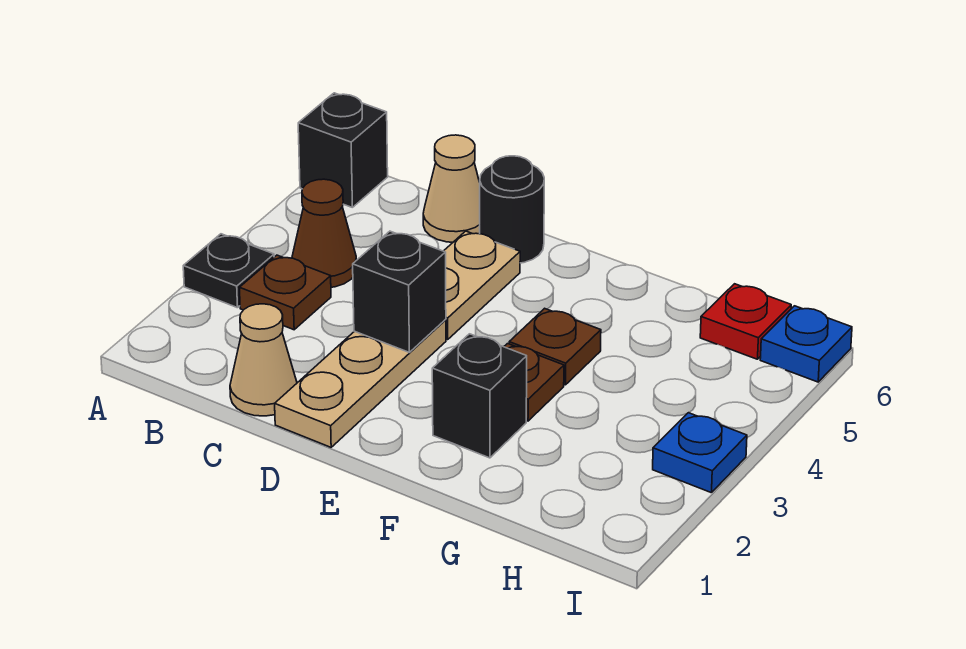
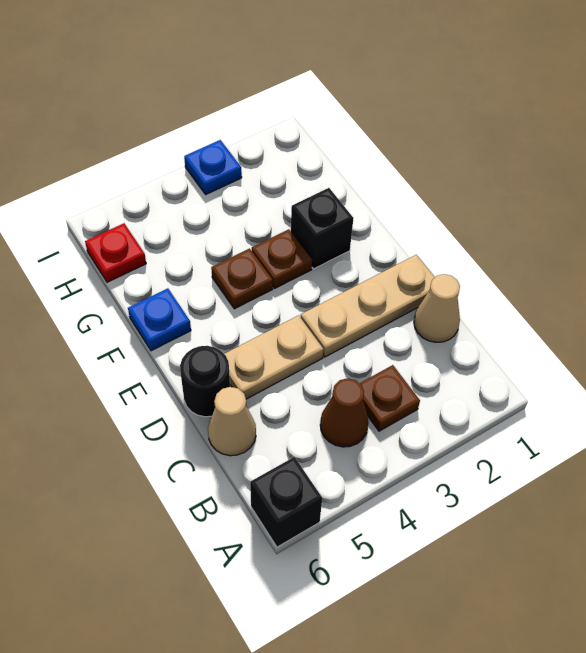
black 1x1 plate [183,234,274,308] -> none
black 1x1 brick [353,231,446,352] -> none
blue 1x1 plate [760,306,852,382] -> blue 1x1 plate moved to [128,288,191,351]

